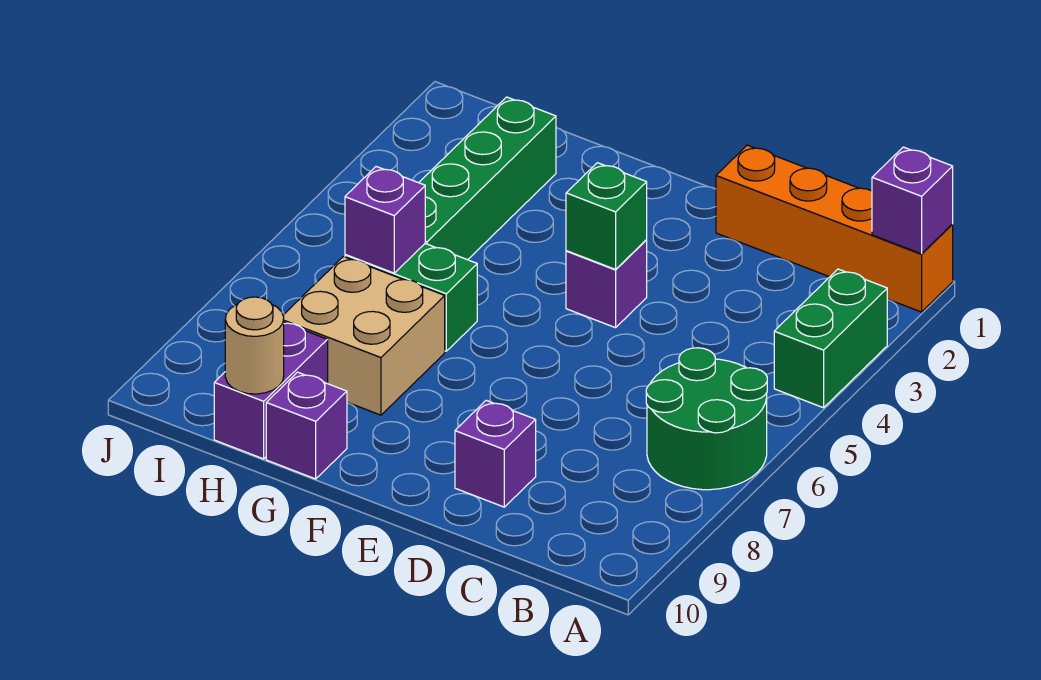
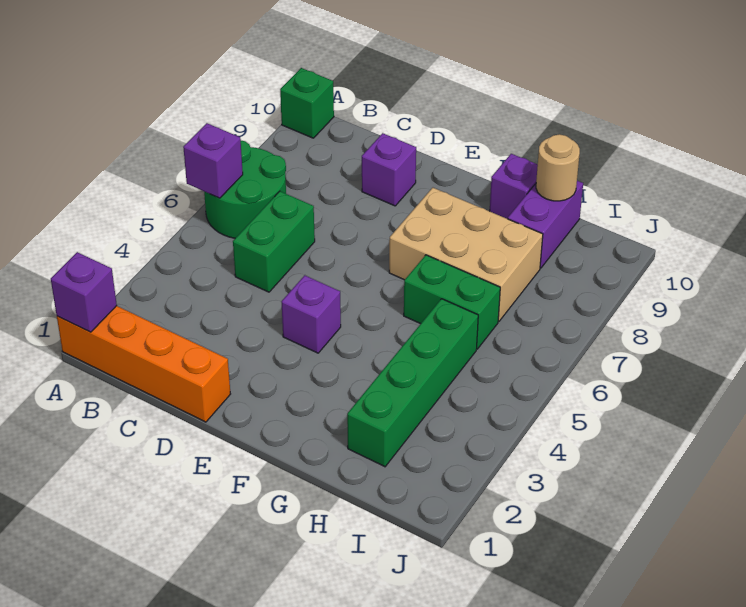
green 1x2 brick [774,269,887,408] -> green 1x2 brick moved to [233,191,315,292]
green 1x1 brick [566,163,647,269] -> green 1x1 brick moved to [280,68,334,138]
tan 2x2 brick [283,257,445,415] -> tan 2x3 brick [389,188,543,321]
purple 1x1 brick [345,167,425,273] -> purple 1x1 brick moved to [183,123,243,198]

